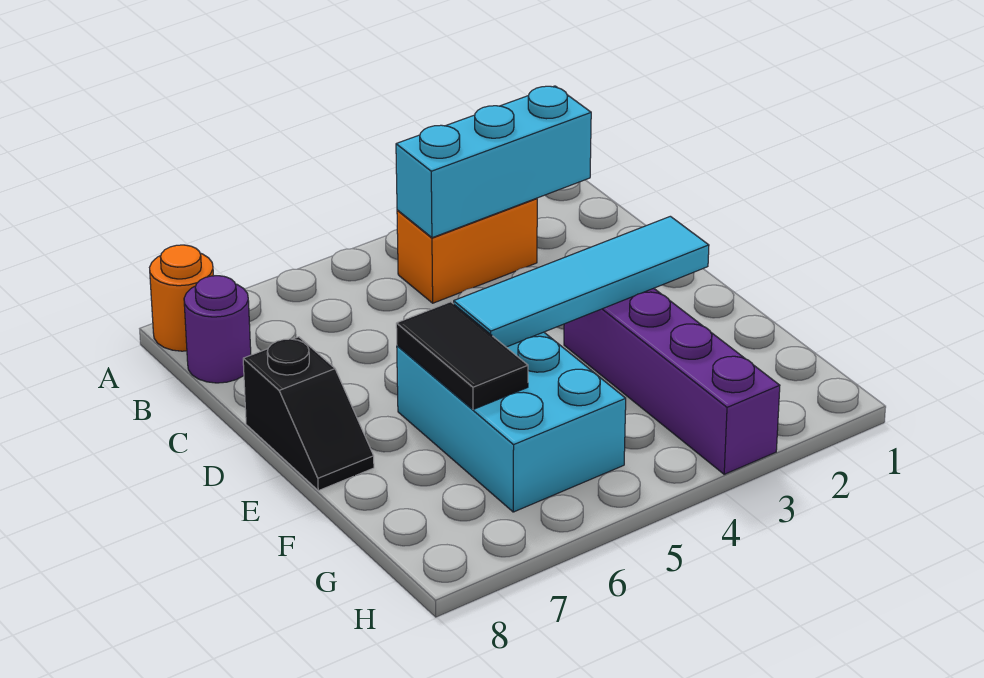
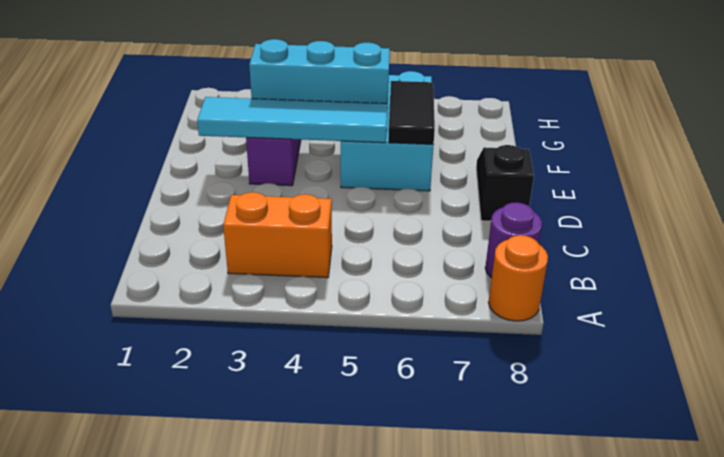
cyan 1x3 brick [396,86,591,238] -> cyan 1x3 brick moved to [249,39,390,108]

